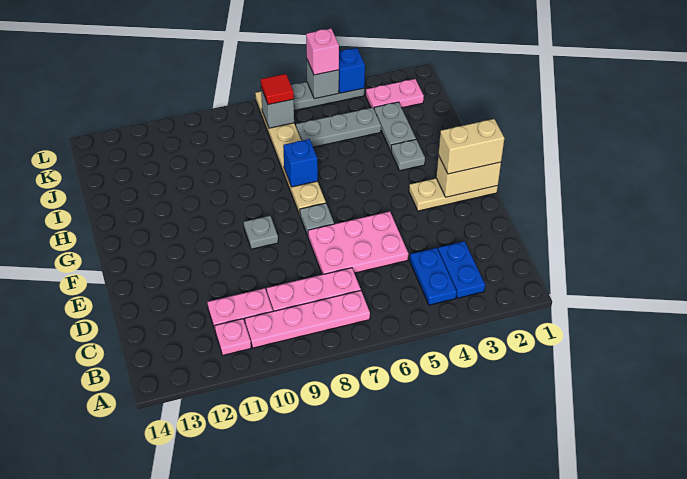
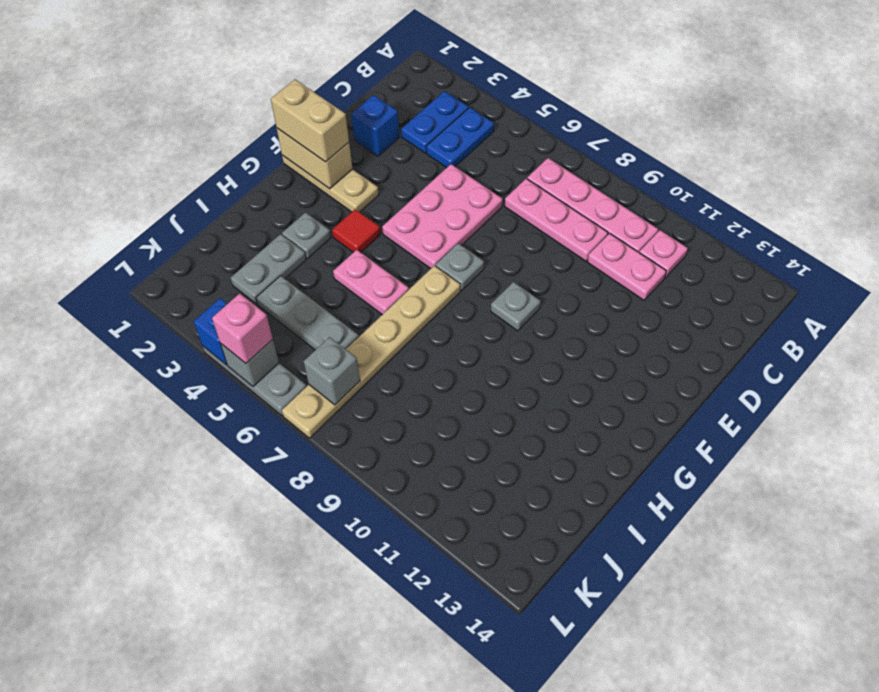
pink 2x3 plate [308,211,408,275] -> pink 2x3 plate turned to [382,164,503,269]
blue 1x1 brick [283,139,318,187] -> blue 1x1 brick moved to [351,95,399,156]
pink 1x2 plate [366,79,424,108] -> pink 1x2 plate moved to [333,250,409,315]
red 1x1 tile [261,74,294,105] -> red 1x1 tile moved to [332,209,381,253]

